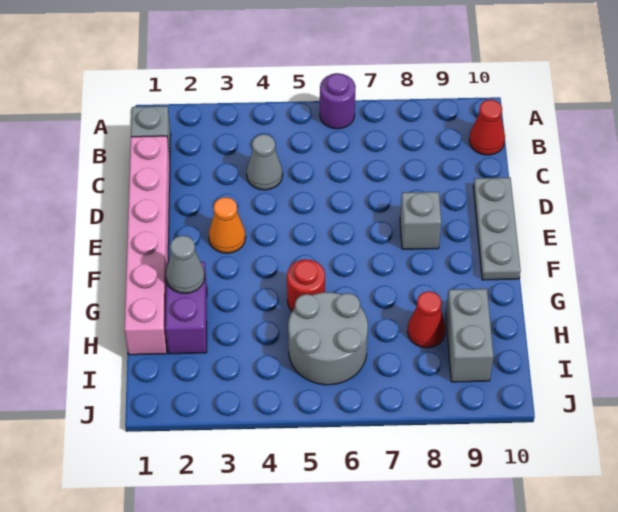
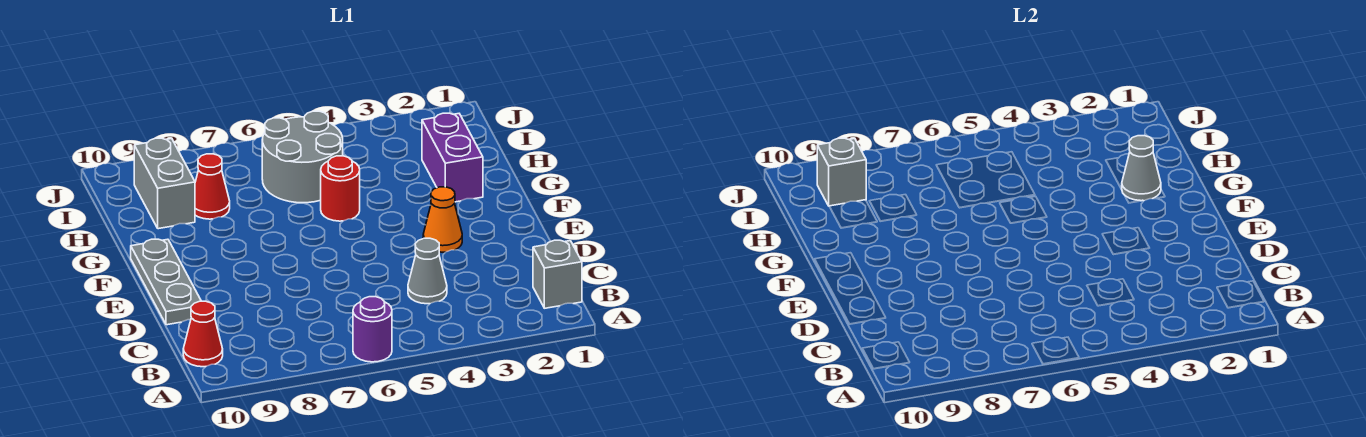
pink 1x6 brick [125,136,170,355] -> none
grey 1x1 brick [400,192,441,249] -> grey 1x1 brick moved to [817,138,866,206]

